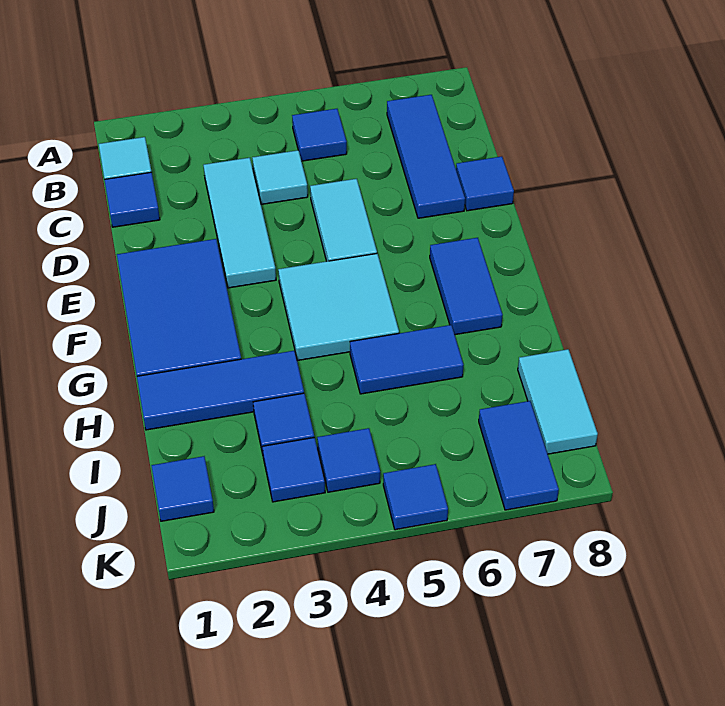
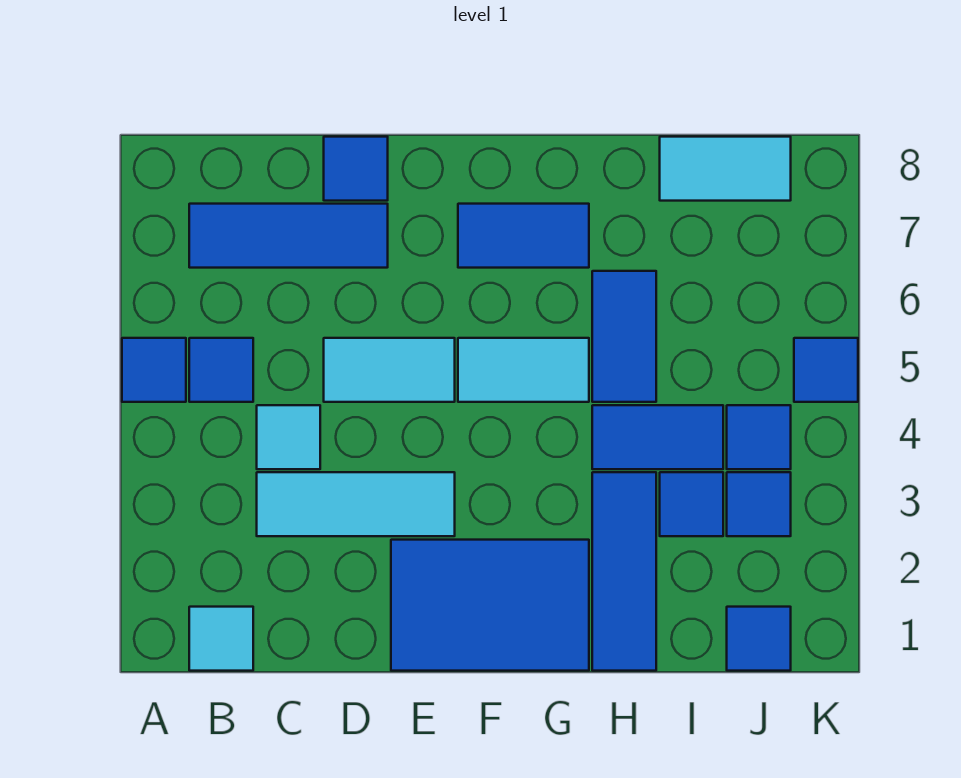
blue 1x1 tile [105,172,160,227] -> blue 1x1 tile moved to [122,338,186,402]
cyan 2x2 tile [278,254,399,360] -> cyan 1x2 tile [458,338,589,402]
blue 1x2 tile [479,401,559,510] -> blue 1x2 tile moved to [592,405,723,469]

